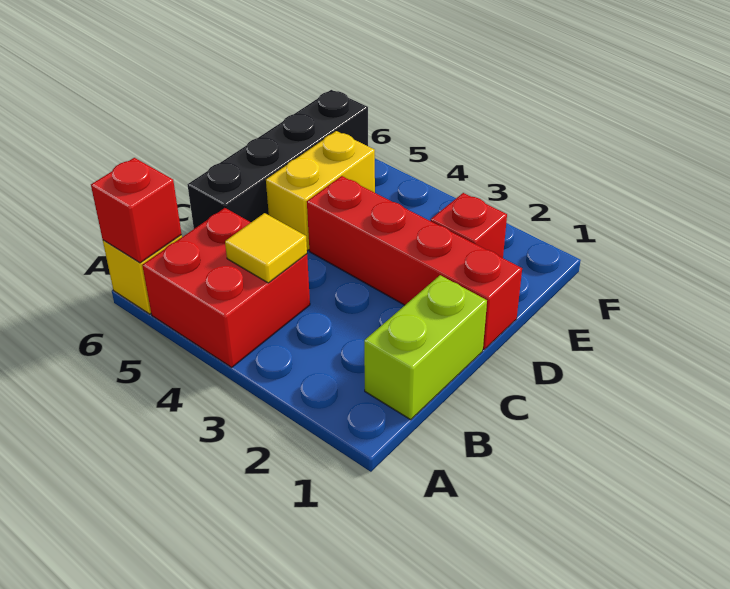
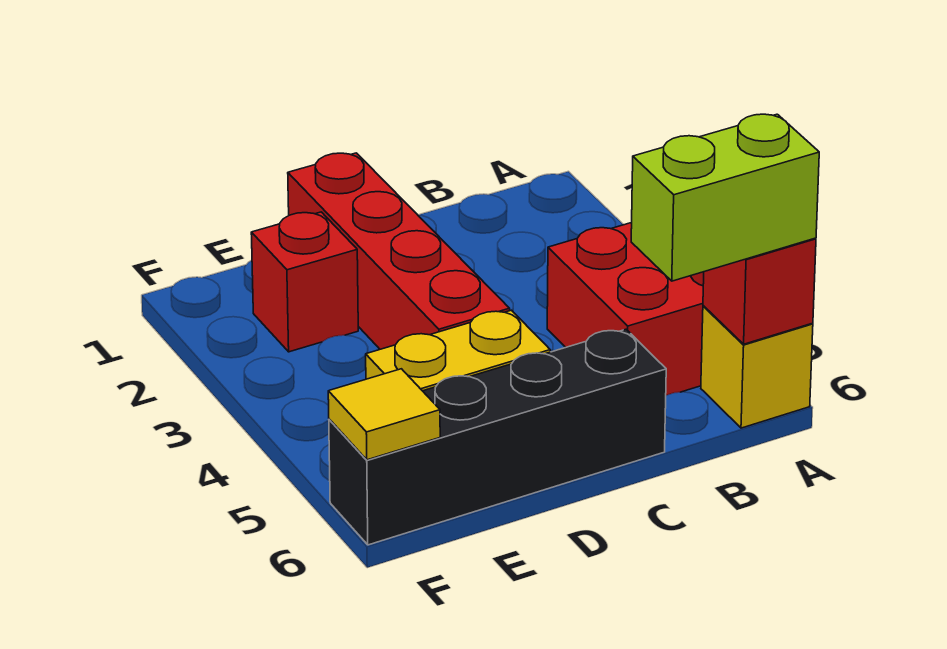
lime 1x2 brick [364,275,487,420] -> lime 1x2 brick moved to [631,114,819,281]
yellow 1x1 tile [225,213,307,283] -> yellow 1x1 tile moved to [328,369,440,460]

